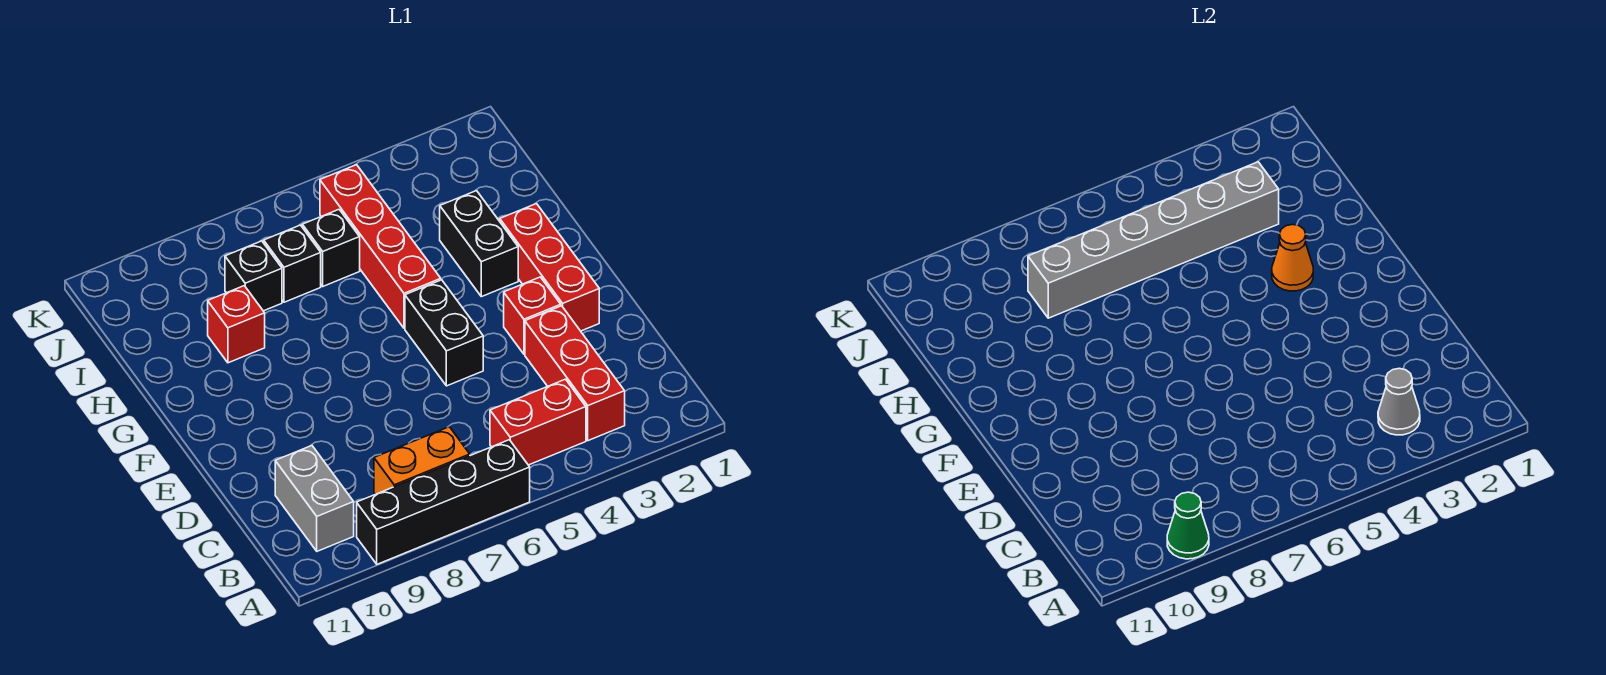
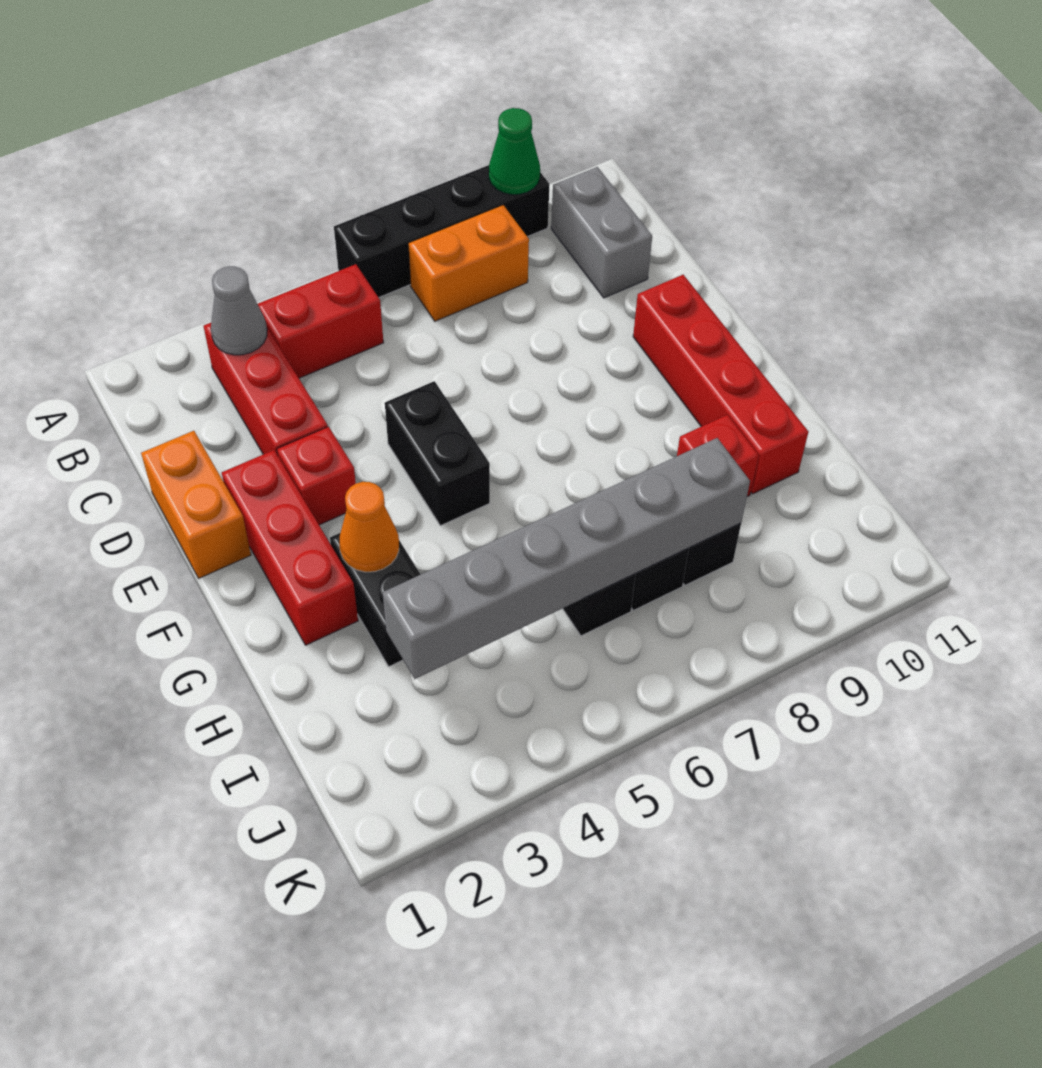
none -> orange 1x2 brick [141,431,251,578]
red 1x4 brick [320,165,441,328] -> red 1x4 brick moved to [633,275,808,494]

